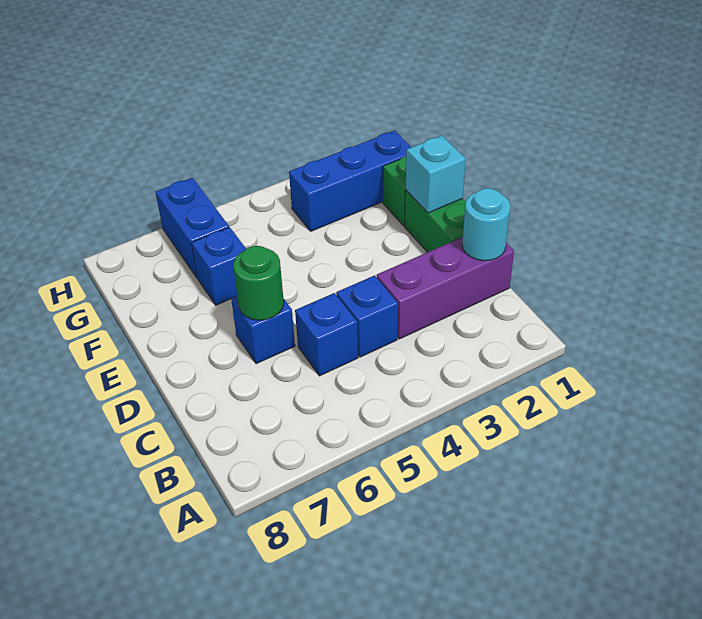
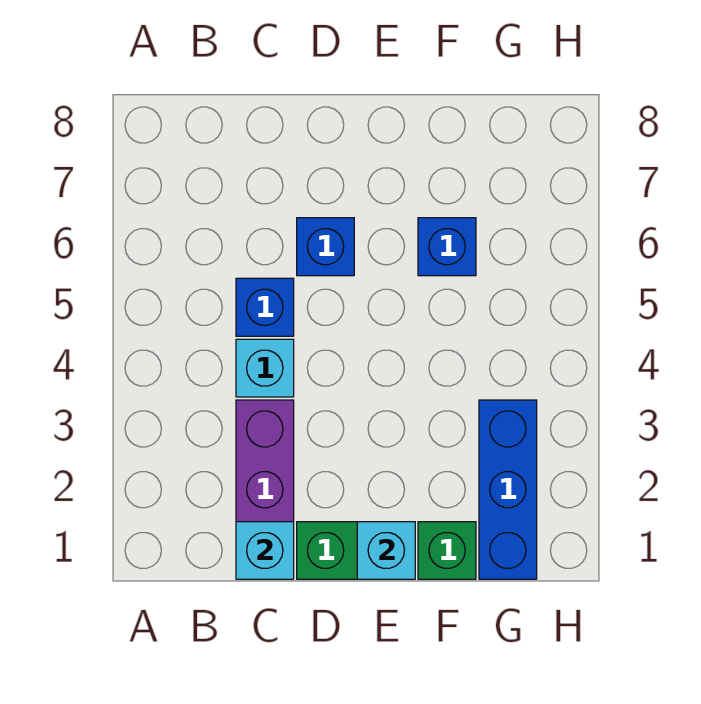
cyan 1x1 round brick [462,188,510,261] -> cyan 1x1 brick [236,522,294,579]
blue 1x1 brick [336,275,398,357] -> cyan 1x1 brick [236,339,294,397]
green 1x1 round brick [233,246,284,320] -> none
blue 1x2 brick [156,178,229,278] -> none

